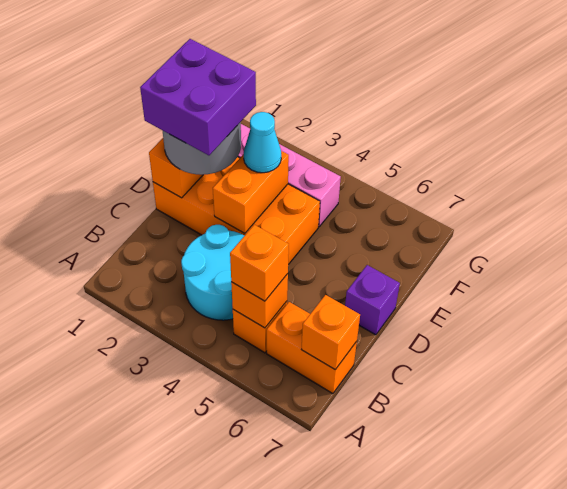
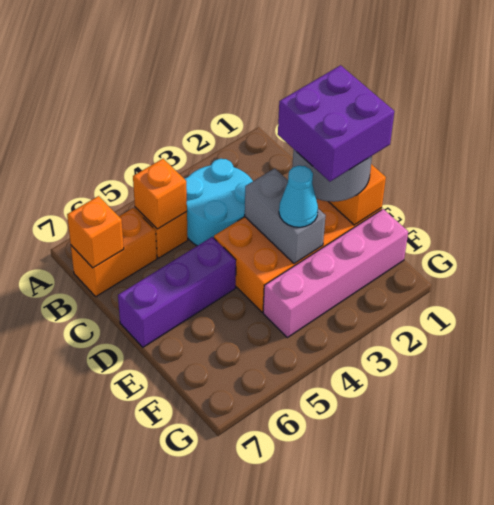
orange 1x1 brick [230,225,289,301] -> none
orange 1x2 brick [213,151,289,234] -> grey 1x2 brick [245,168,326,264]
purple 1x1 brick [345,265,400,335] -> purple 1x3 brick [118,237,236,347]

